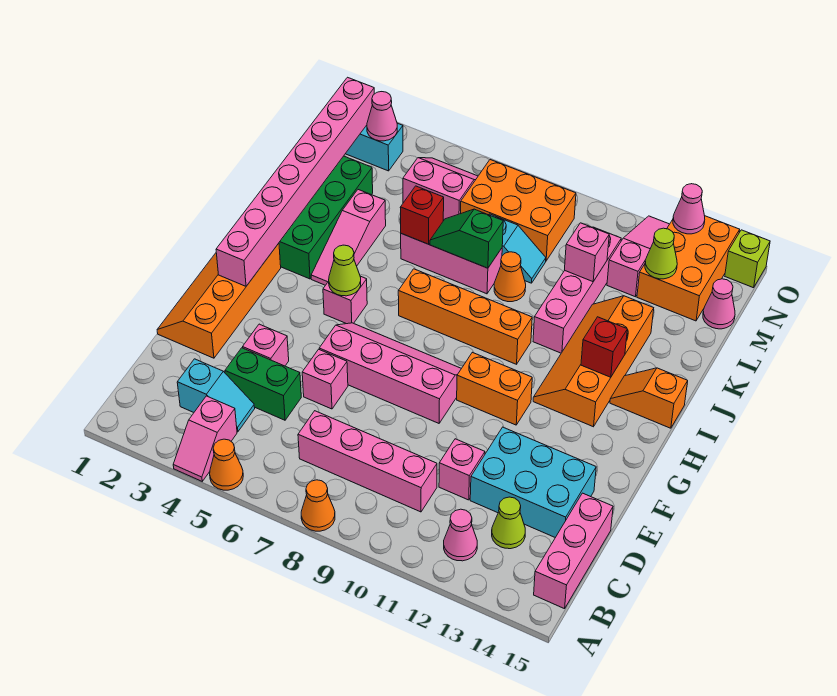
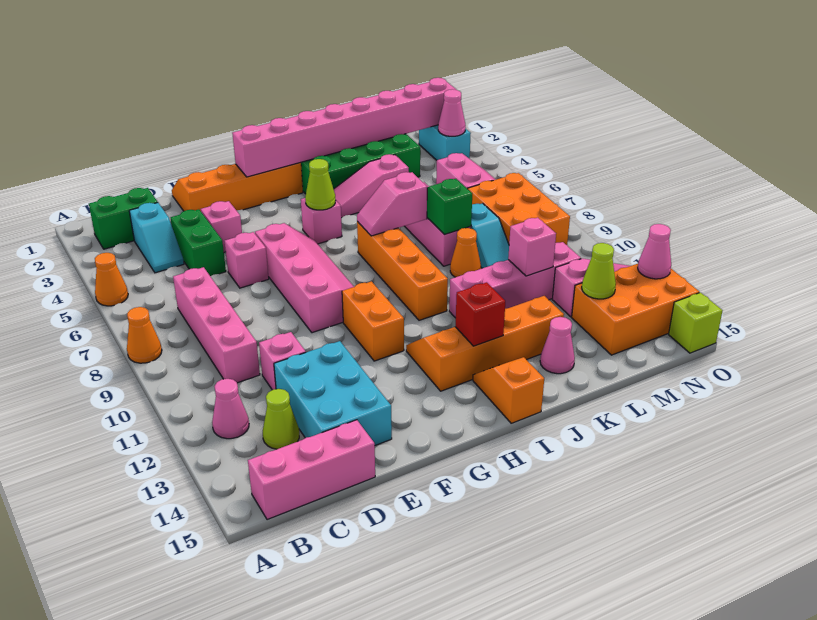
pink 1x2 slope [173,396,237,481] -> pink 1x2 slope moved to [357,172,427,236]
none -> green 1x2 brick [89,188,158,249]
red 1x1 brick [400,186,444,244] -> none
pink 1x1 cone [703,279,735,329] -> pink 1x1 cone moved to [540,317,575,374]

